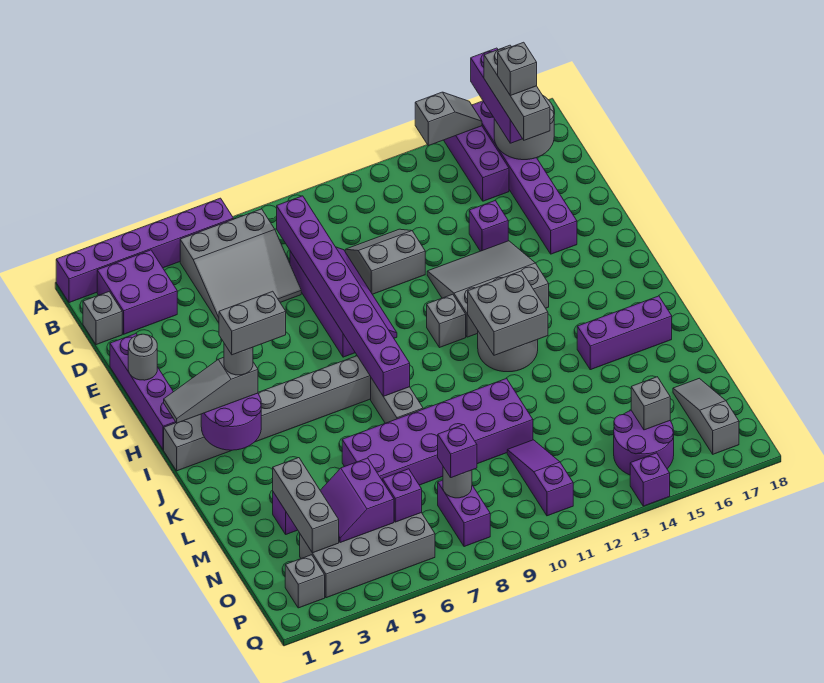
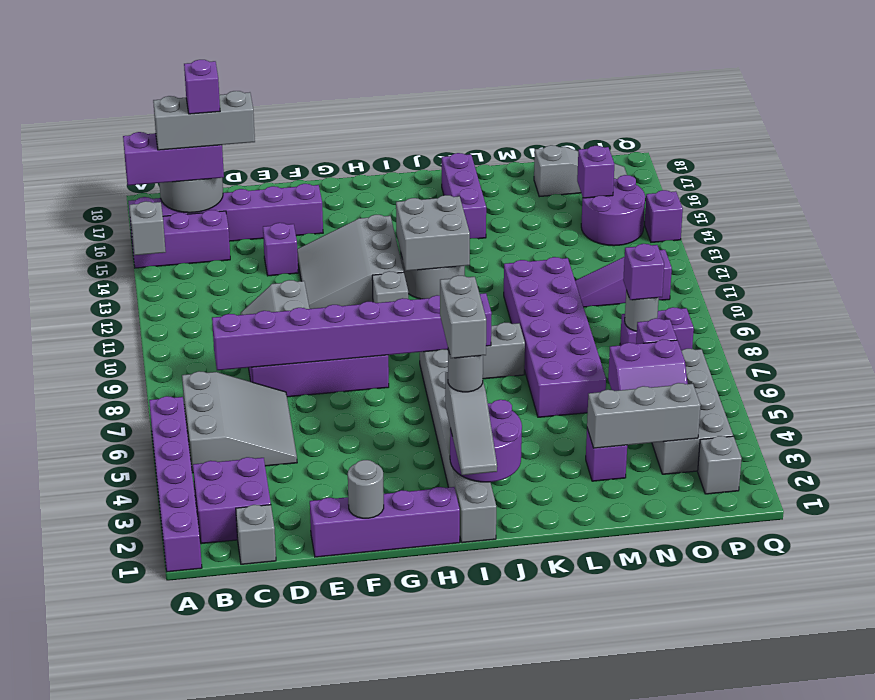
grey 1x1 brick [498,42,537,96] -> purple 1x1 brick [184,60,220,114]
grey 1x3 slope [673,378,739,454] -> grey 1x3 slope turned to [534,145,627,197]
grey 1x1 brick [631,377,670,430] -> purple 1x1 brick [577,146,615,198]

